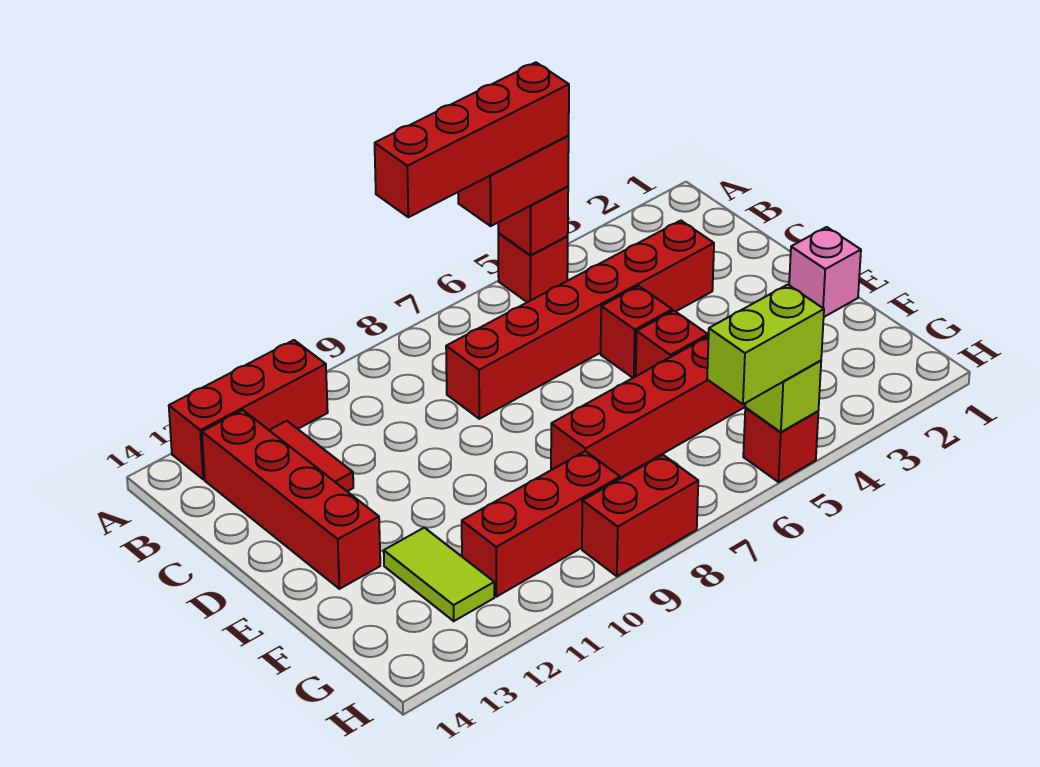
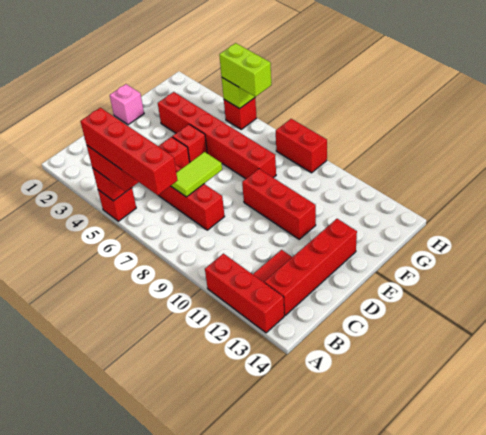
lime 1x2 tile [384,528,494,621] -> lime 1x2 tile moved to [171,152,222,197]
red 1x3 brick [462,451,620,597] -> red 1x3 brick moved to [242,169,316,239]

